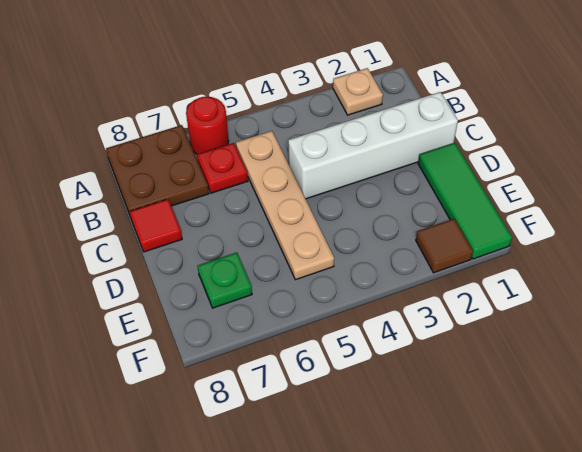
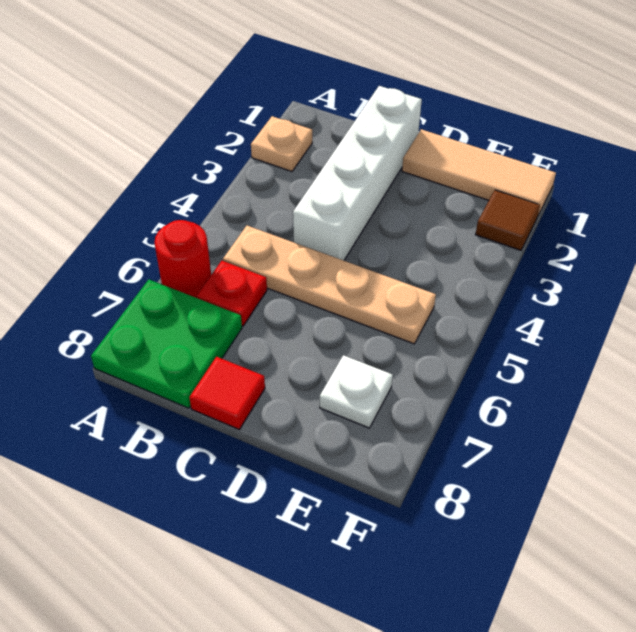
brown 2x2 plate [106,125,209,215] -> green 2x2 plate [91,280,242,408]
green 1x3 tile [418,143,512,259] -> tan 1x3 tile [402,129,556,215]
green 1x1 plate [198,253,252,308] -> white 1x1 plate [320,355,393,428]

